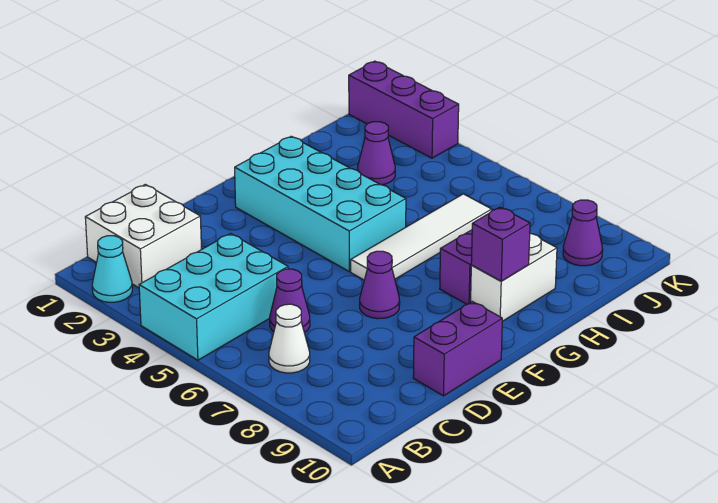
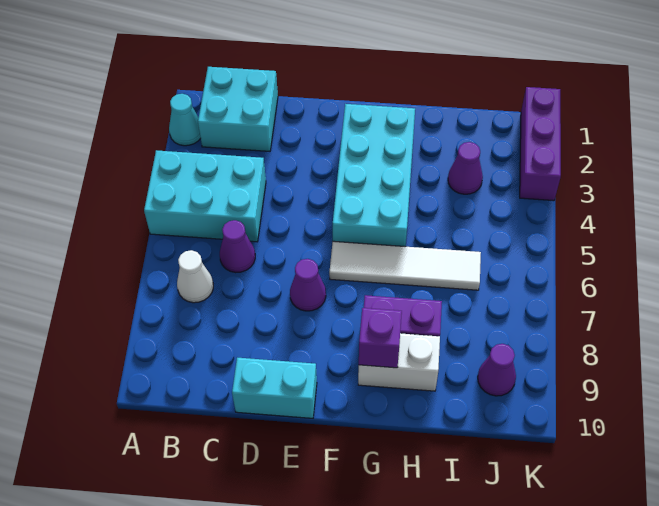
white 2x2 brick [85,184,201,288] -> cyan 2x2 brick [198,67,278,151]
purple 1x2 brick [413,301,502,396] -> cyan 1x2 brick [232,358,317,418]

